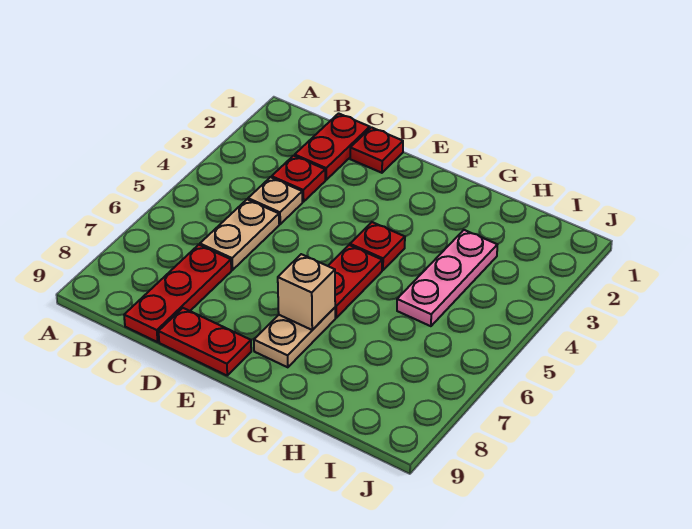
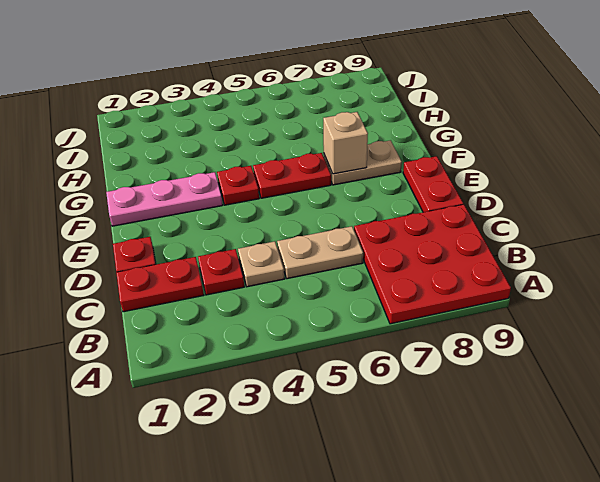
red 1x3 plate [124,245,231,342] -> red 3x3 plate [354,204,511,324]
pink 1x3 plate [397,230,497,326] -> pink 1x3 plate moved to [106,172,223,226]

